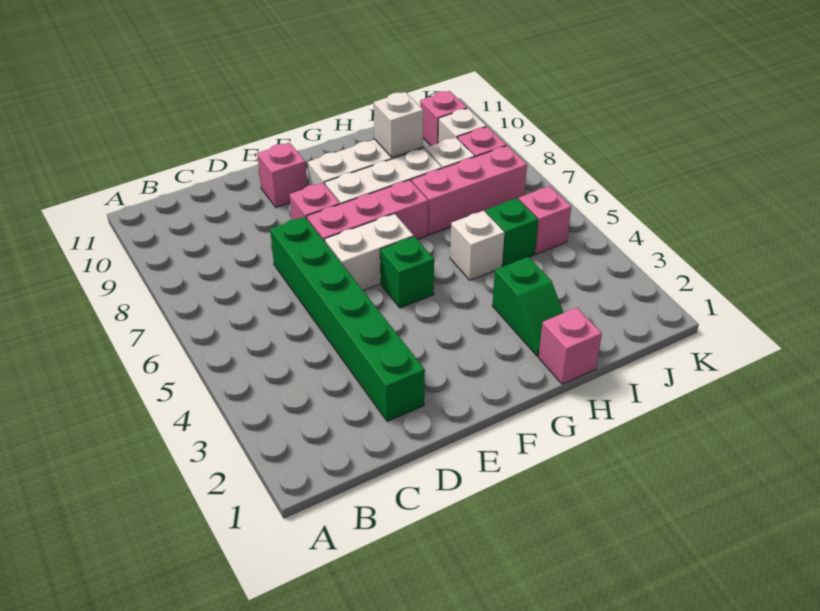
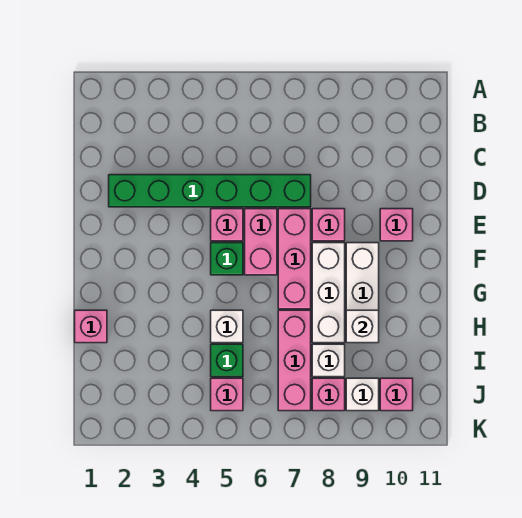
none -> pink 1x1 brick [211,209,243,241]
white 1x2 brick [325,214,414,290] -> pink 1x2 brick [245,209,277,275]
green 1x2 slope [492,257,563,356] -> none

